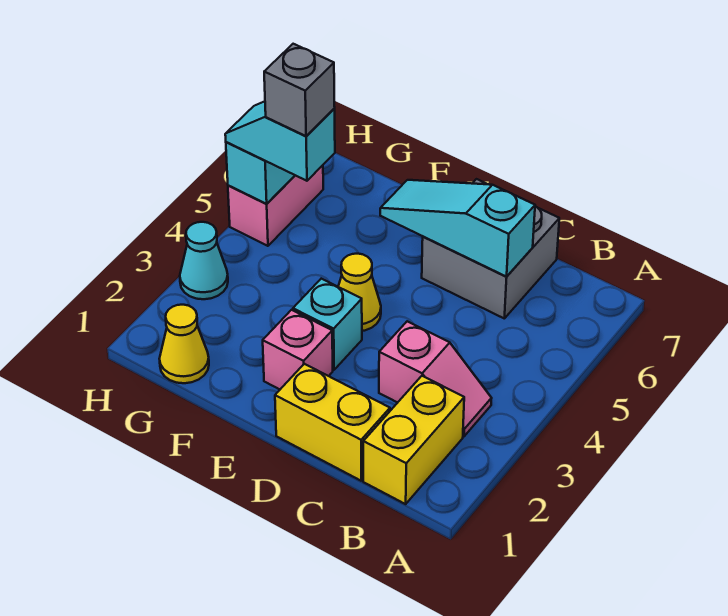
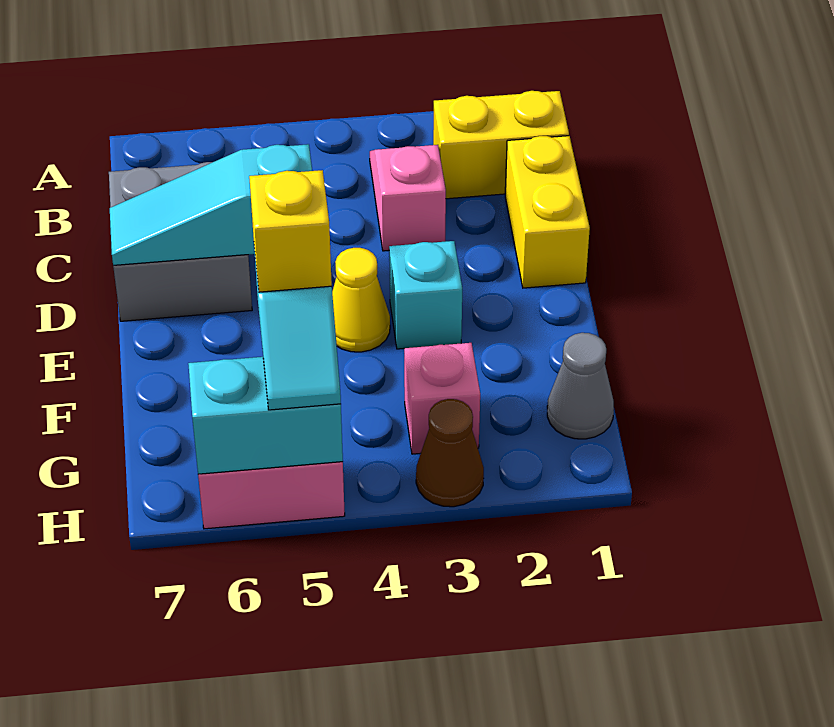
cyan 1x3 slope [380,180,535,277] -> cyan 1x3 slope turned to [110,144,312,265]
pink 1x1 brick [263,310,333,389] -> pink 1x1 brick moved to [404,343,480,454]
yellow 1x1 cone [159,305,209,383] -> grey 1x1 cone [547,333,614,439]
grey 1x1 brick [264,44,335,136] -> yellow 1x1 brick [249,170,332,292]
cyan 1x1 cone [180,222,228,299] -> brown 1x1 cone [416,399,484,507]

